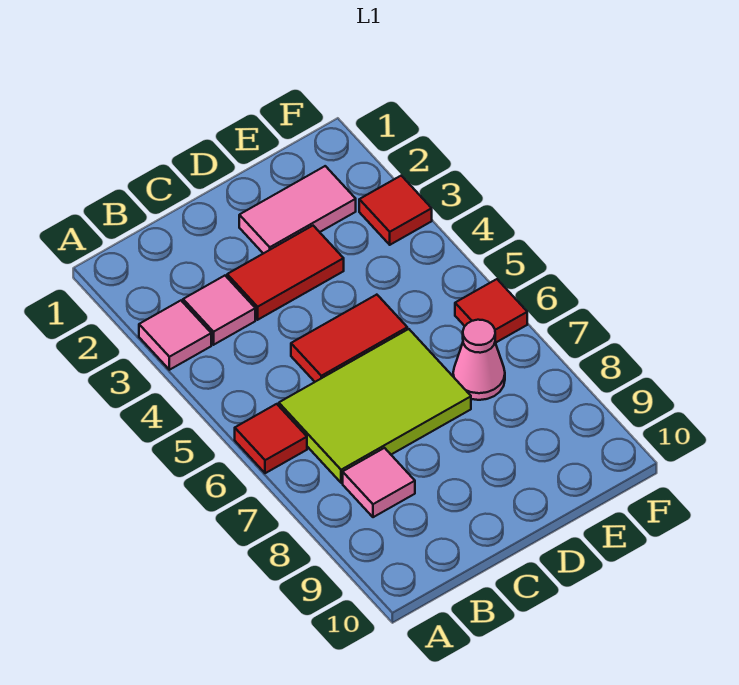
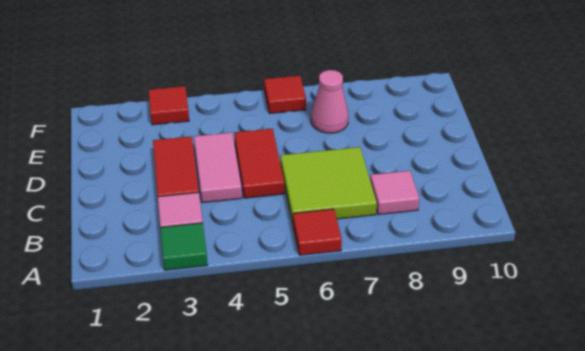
pink 1x1 tile [139,301,211,370] -> green 1x1 tile [160,223,208,270]
lime 2x3 tile [279,329,471,483] -> lime 2x2 tile [280,147,377,223]
pink 1x2 tile [239,166,356,254] -> pink 1x2 tile moved to [194,133,242,203]

